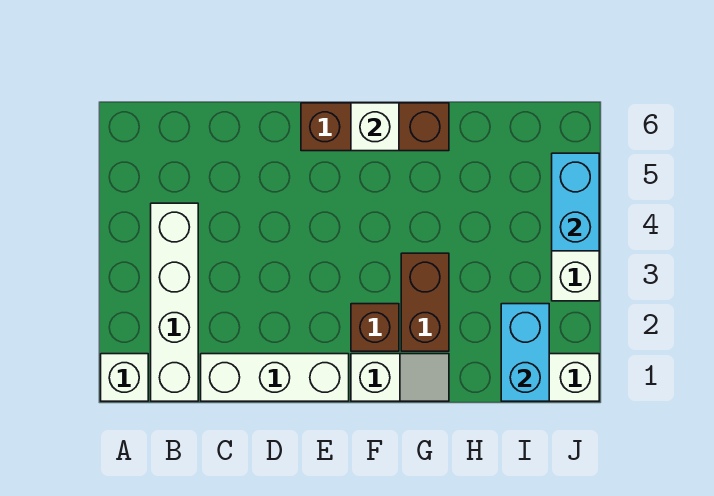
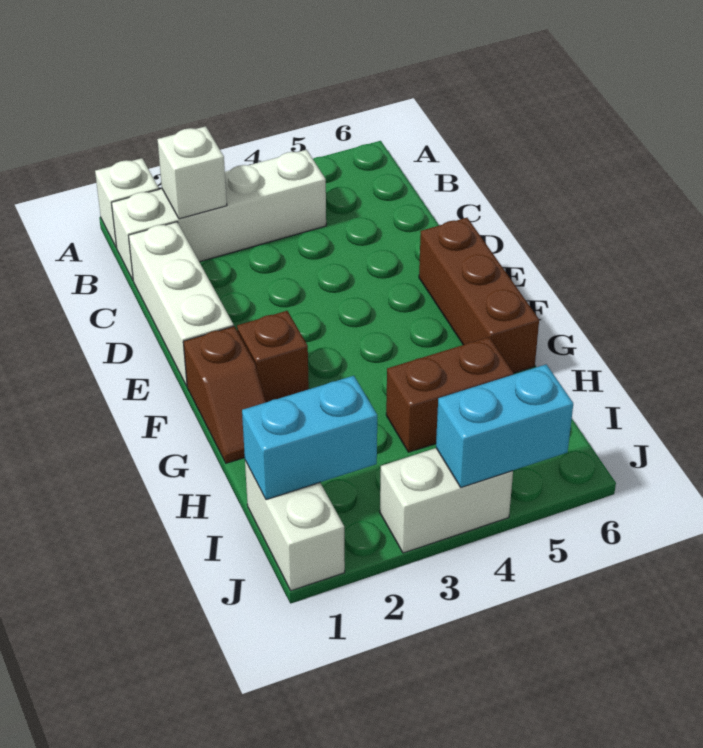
white 1x2 slope [351,354,449,401] -> brown 1x2 slope [183,326,266,463]
white 1x1 brick [351,103,399,151] -> white 1x1 brick moved to [157,126,227,219]
brown 1x2 brick [401,253,449,351] -> brown 1x2 brick moved to [386,337,514,452]

